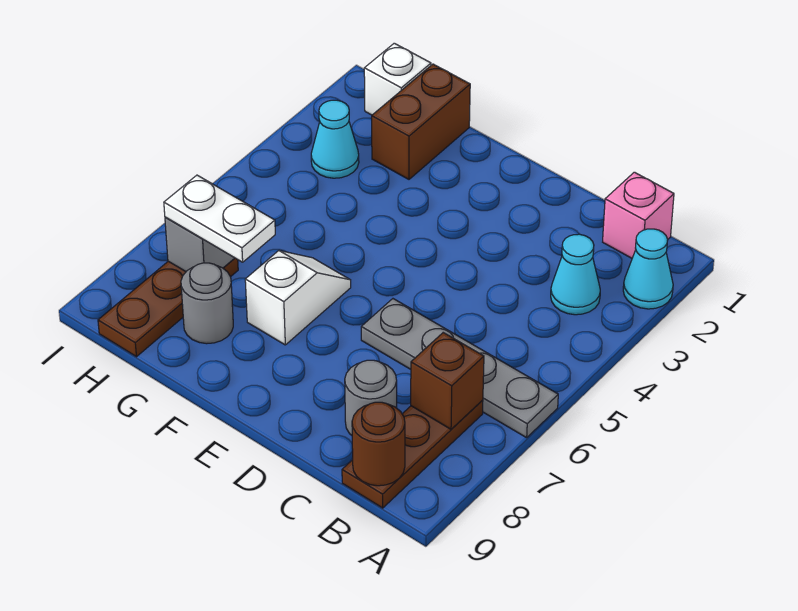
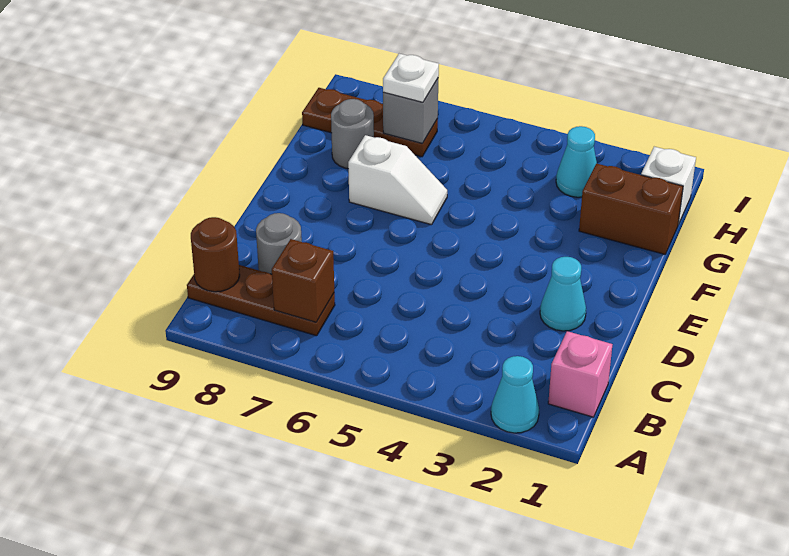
grey 1x4 plate [361,299,558,438] -> none
cyan 1x1 cone [551,234,600,315] -> cyan 1x1 cone moved to [540,257,586,331]
white 1x2 plate [164,175,275,262] -> white 1x1 plate [383,54,439,102]

